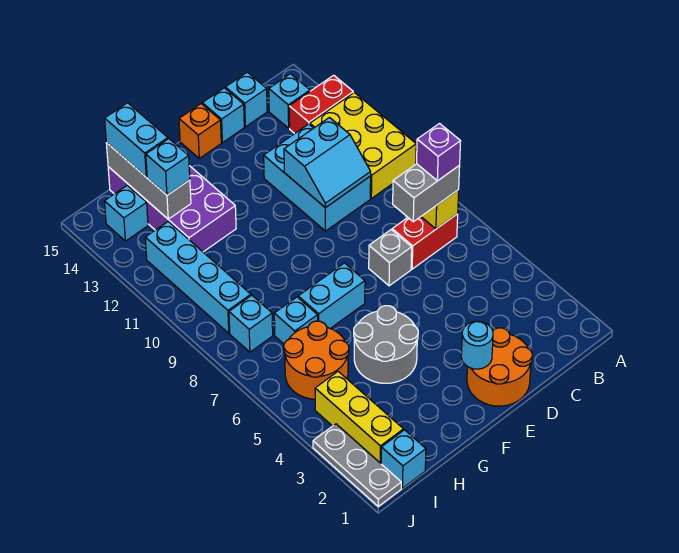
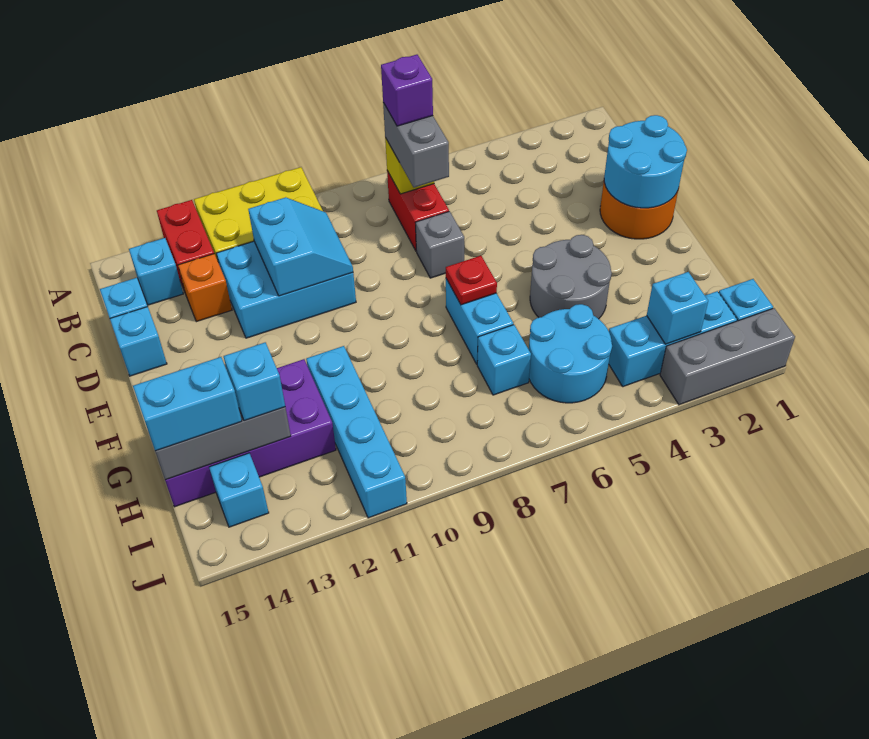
cyan 1x1 round brick [461,321,493,369] -> cyan 2x2 round brick [604,115,687,208]
orange 1x1 brick [179,104,221,158] -> orange 1x1 brick moved to [178,254,232,322]
none -> red 1x1 plate [446,256,497,305]
orange 2x2 round brick [284,321,349,399] -> cyan 2x2 round brick [529,304,612,403]
yellow 1x3 brick [315,372,403,463] -> cyan 1x3 brick [609,291,737,387]
cyan 1x1 brick [229,295,273,352] -> cyan 1x1 brick moved to [647,272,708,344]
cyan 1x4 brick [145,222,251,333] -> cyan 1x4 brick turned to [306,346,407,518]
grey 1x3 plate [313,424,401,506] -> grey 1x3 brick [660,308,795,405]

